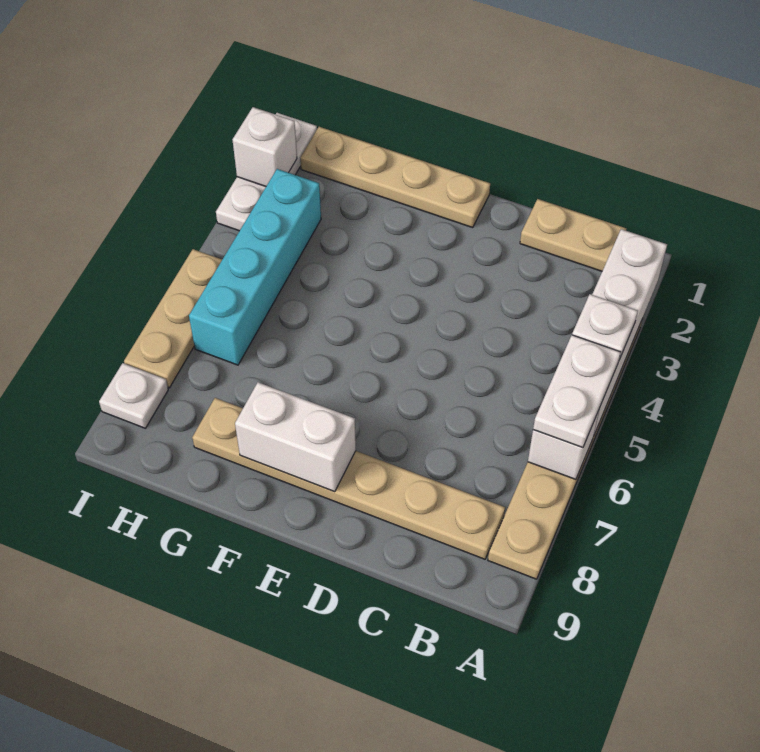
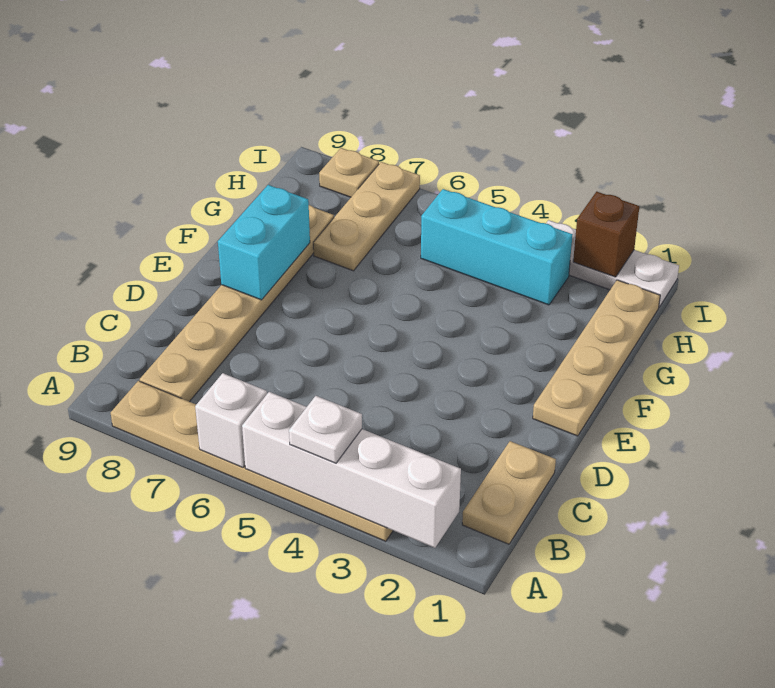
white 1x2 plate [533,335,621,448] -> none
white 1x2 brick [235,382,356,492] -> cyan 1x2 brick [218,185,310,300]
cyan 1x4 brick [189,169,321,365] -> cyan 1x3 brick [421,189,573,305]
white 1x1 brick [232,107,297,186] -> brown 1x1 brick [573,191,639,277]
tan 1x3 plate [124,249,222,388] -> tan 1x3 plate turned to [313,162,420,271]
white 1x1 plate [99,363,168,428] -> tan 1x1 plate [319,148,379,197]

